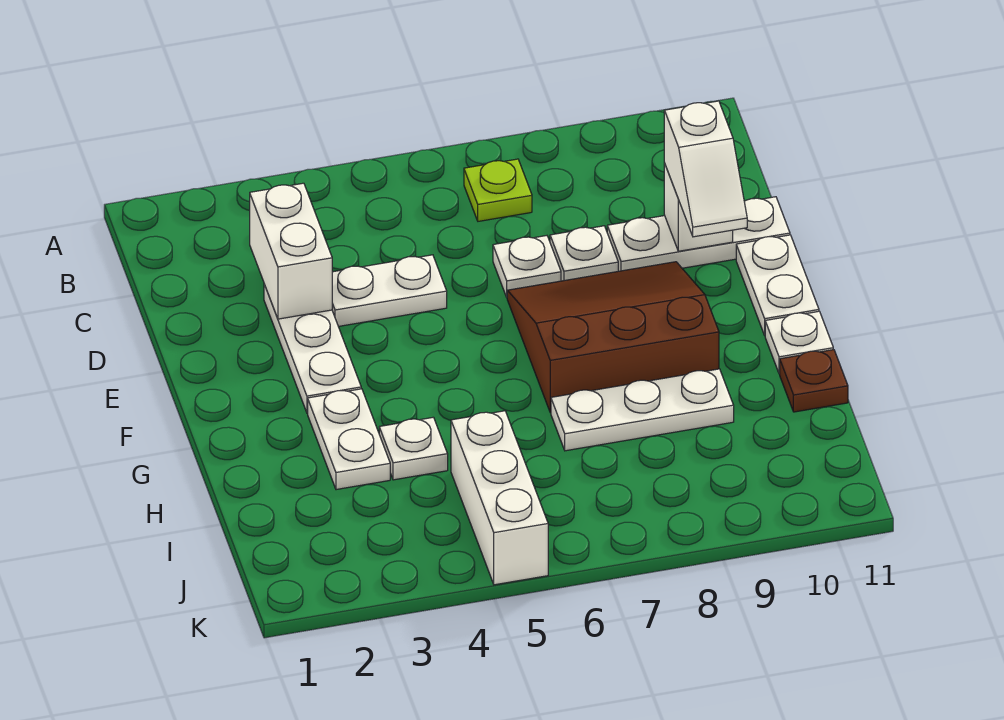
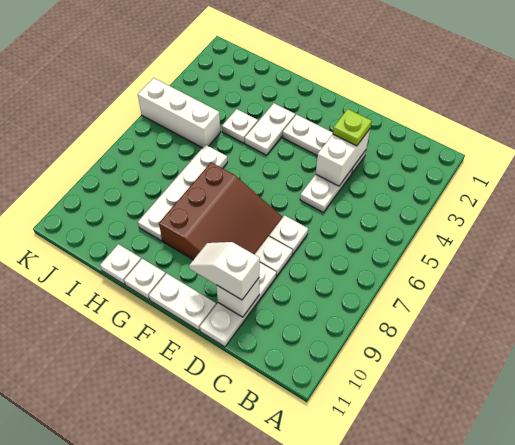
lime 1x1 plate [464,159,532,221] -> lime 1x1 plate moved to [333,109,372,146]
white 1x2 brick [250,183,332,319] -> white 1x2 brick turned to [316,129,370,186]
white 1x2 plate [308,389,390,490] -> white 1x2 plate turned to [245,103,295,155]
white 1x3 plate [551,369,734,451] -> white 1x4 plate [138,145,228,241]
brown 1x1 plate [780,350,848,412] -> white 1x1 plate [100,244,141,284]

